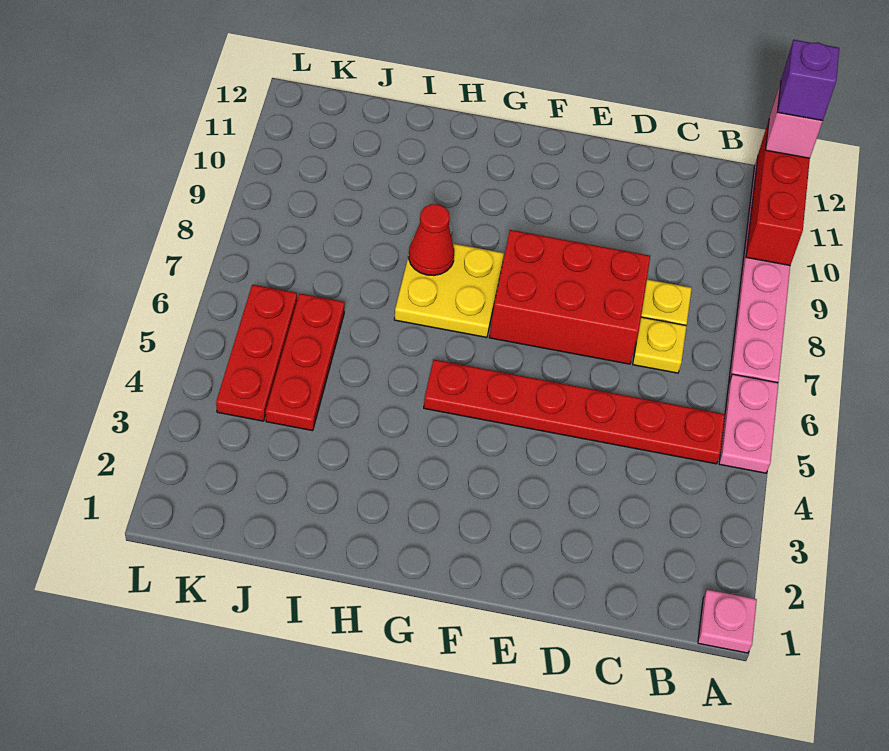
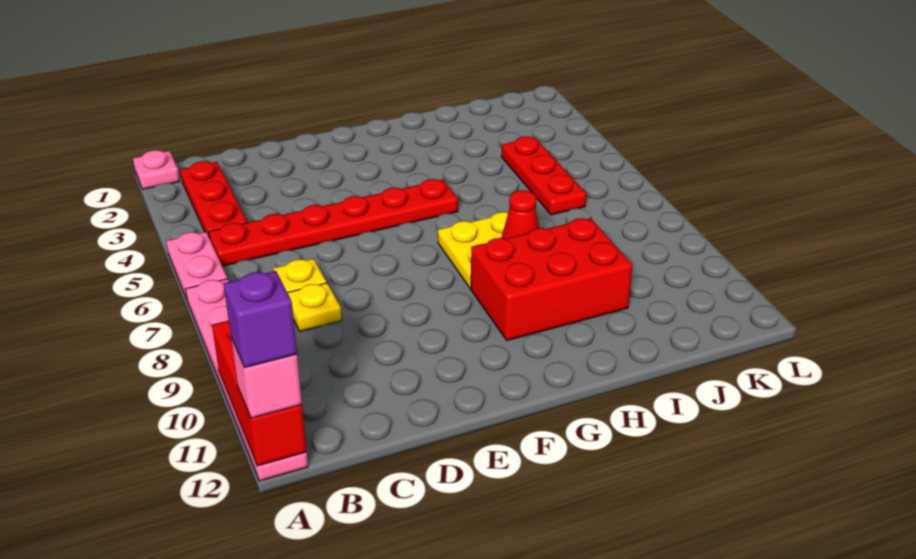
red 2x3 brick [489,230,650,364] -> red 2x3 brick moved to [471,218,633,340]
red 1x3 plate [216,285,297,421] -> red 1x3 plate moved to [180,161,248,236]

